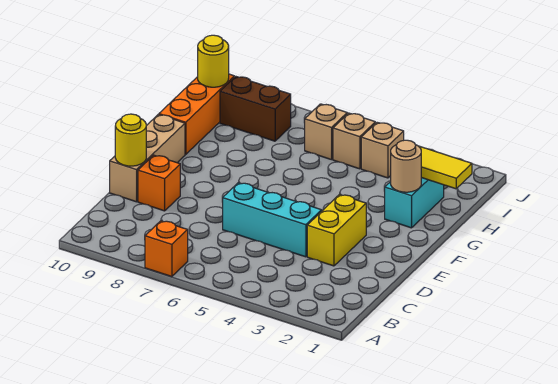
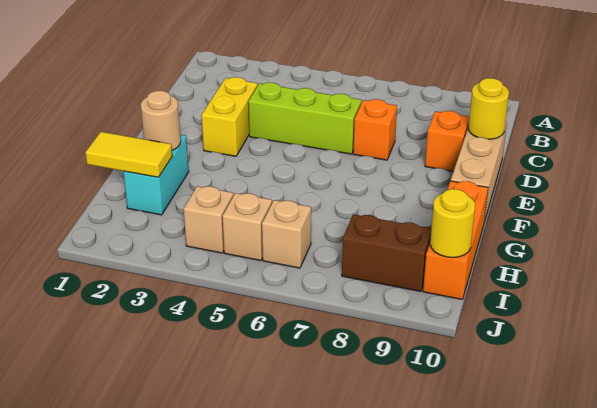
orange 1x1 brick [145,221,188,277] -> orange 1x1 brick moved to [353,99,397,160]
cyan 1x3 brick [223,183,322,257] -> lime 1x3 brick [248,83,362,154]

